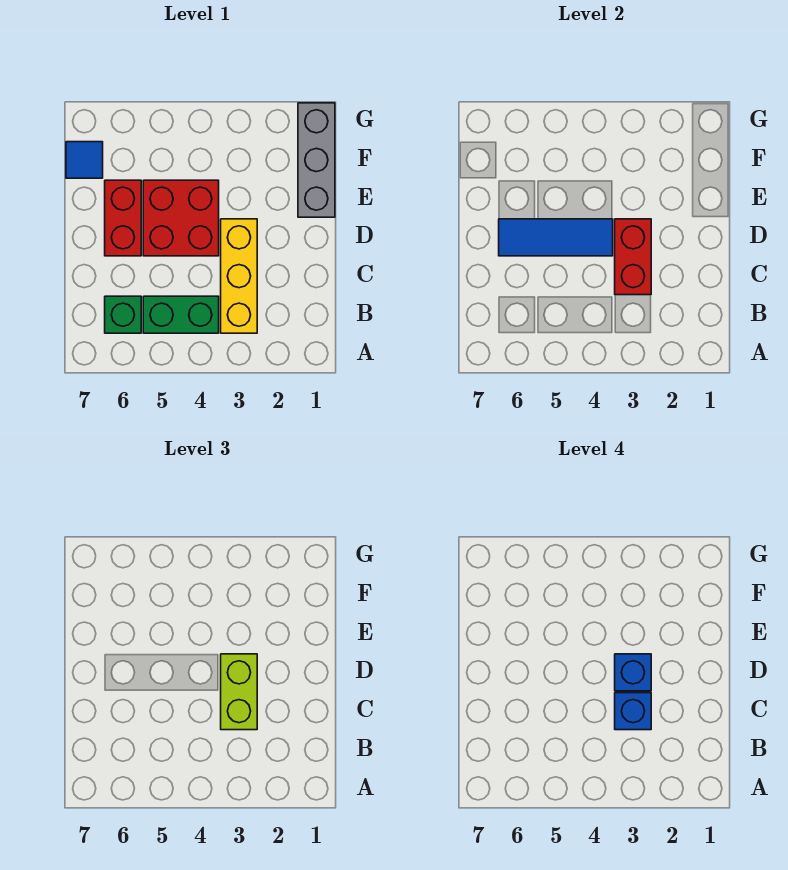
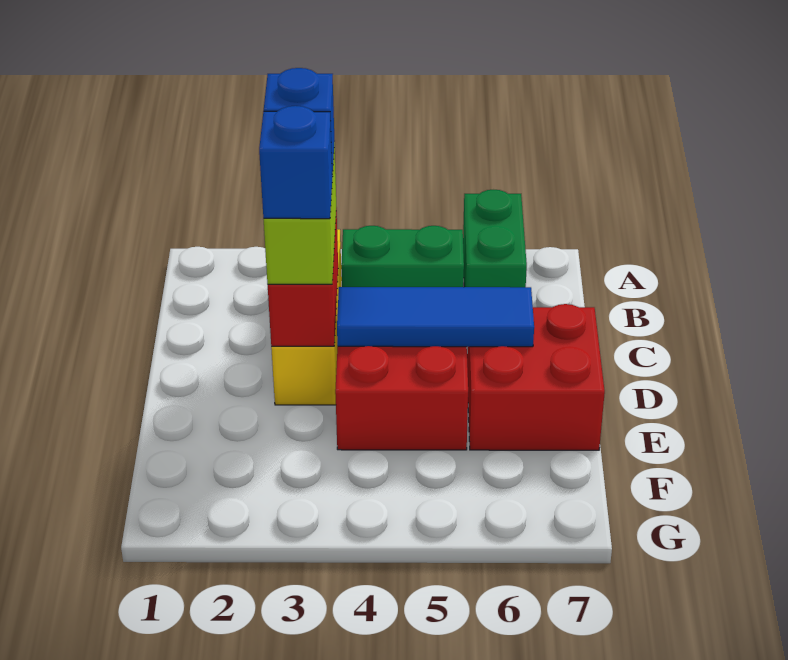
green 1x1 brick [105,296,141,333] -> green 1x2 brick [463,190,527,287]
red 1x2 brick [105,180,141,256] -> red 2x2 brick [467,304,605,450]
grey 1x3 brick [298,103,335,217] -> none
blue 1x1 tile [66,142,103,178] -> none

